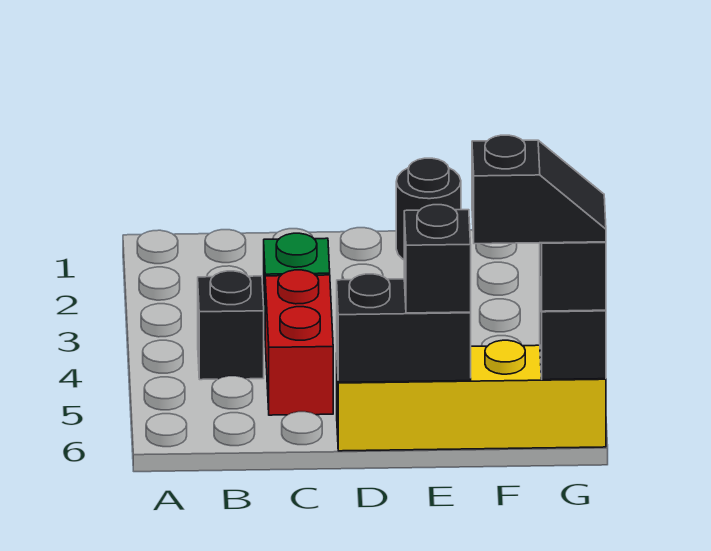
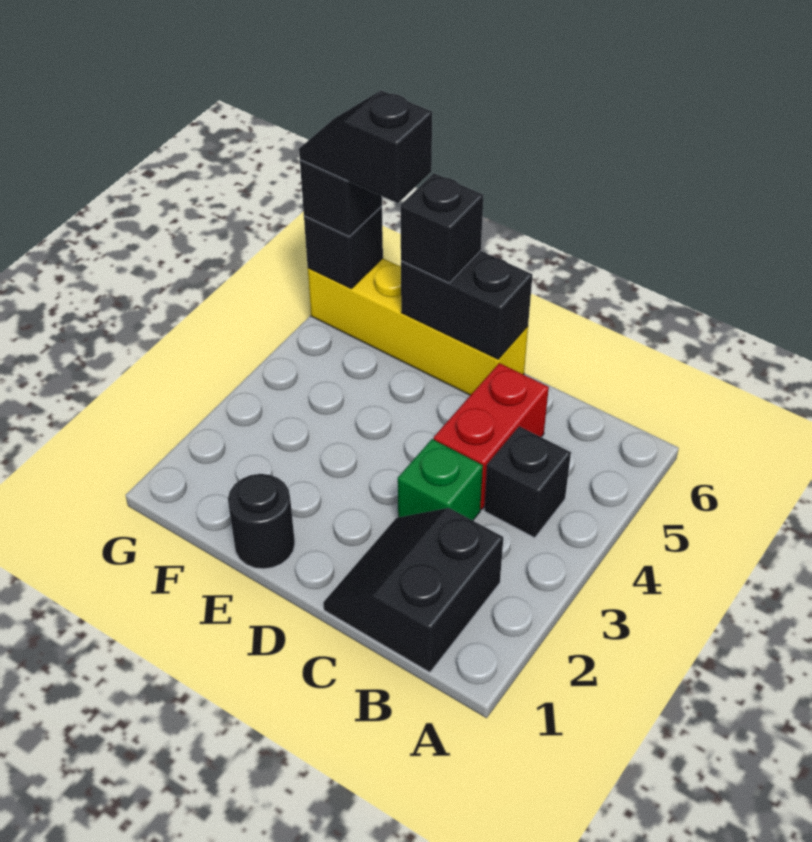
none -> black 2x2 slope [323,508,503,672]

